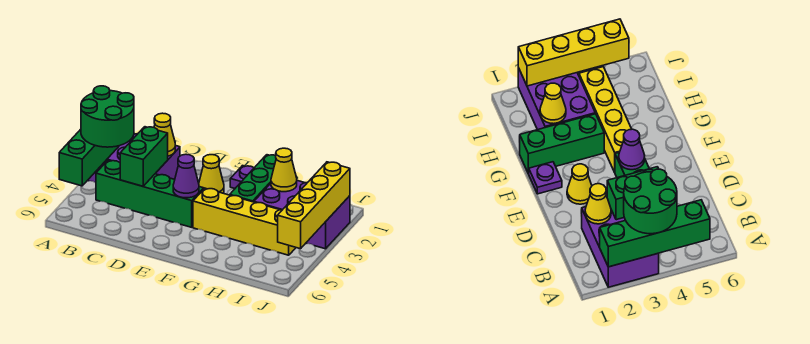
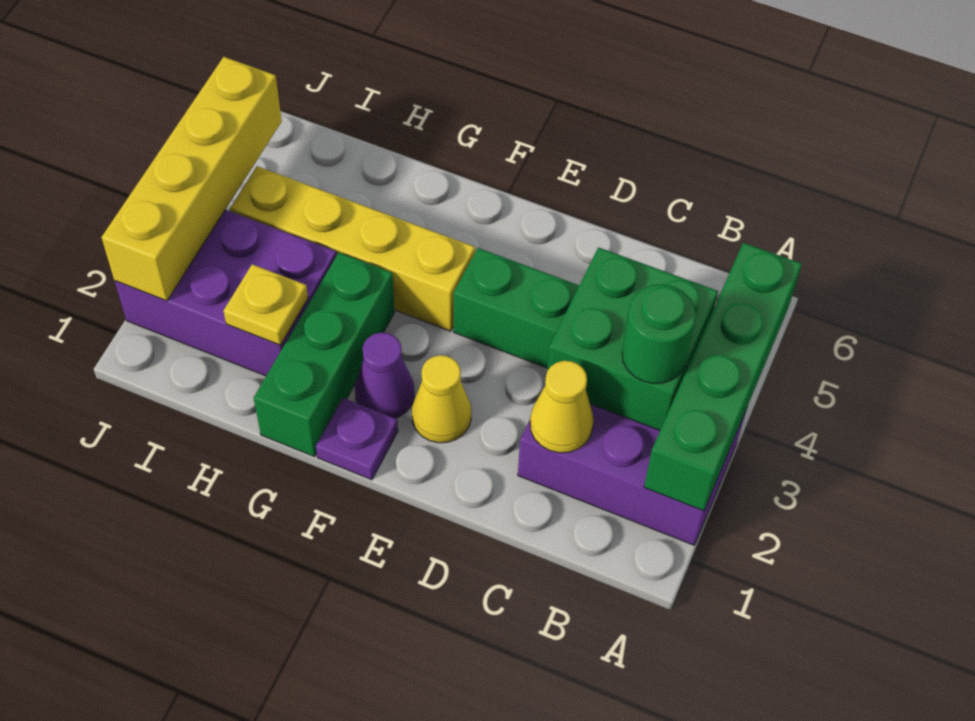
green 2x2 round brick [81,86,134,147] -> green 1x1 round brick [622,284,696,384]
green 1x2 brick [120,127,168,186] -> green 2x2 brick [547,247,718,430]
purple 1x1 cone [173,154,199,198] -> purple 1x1 cone moved to [355,333,414,418]
yellow 1x1 cone [271,148,297,192] -> yellow 1x1 plate [223,264,308,345]

